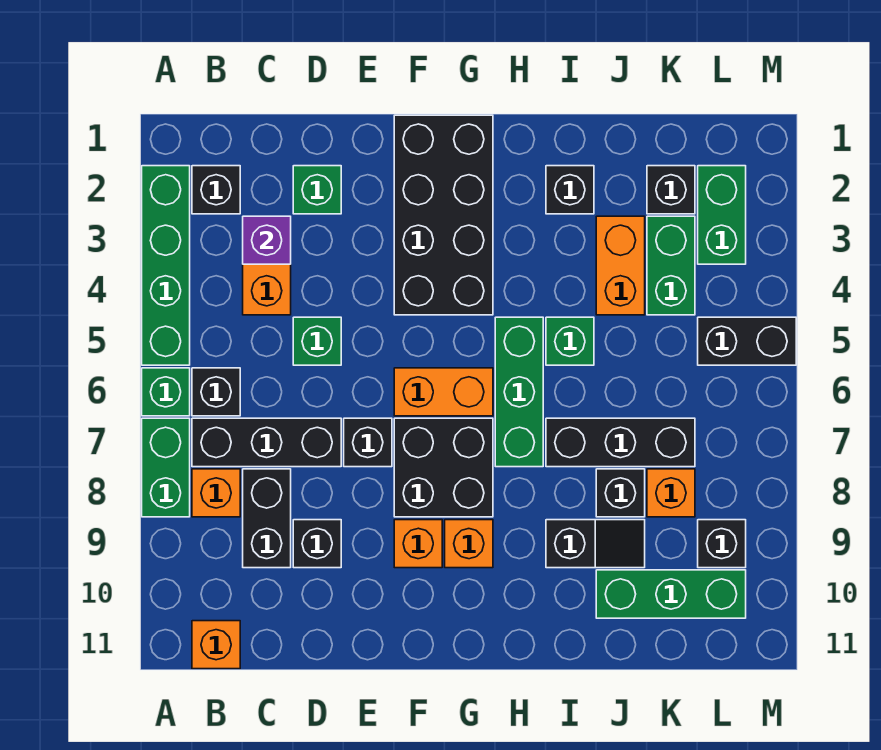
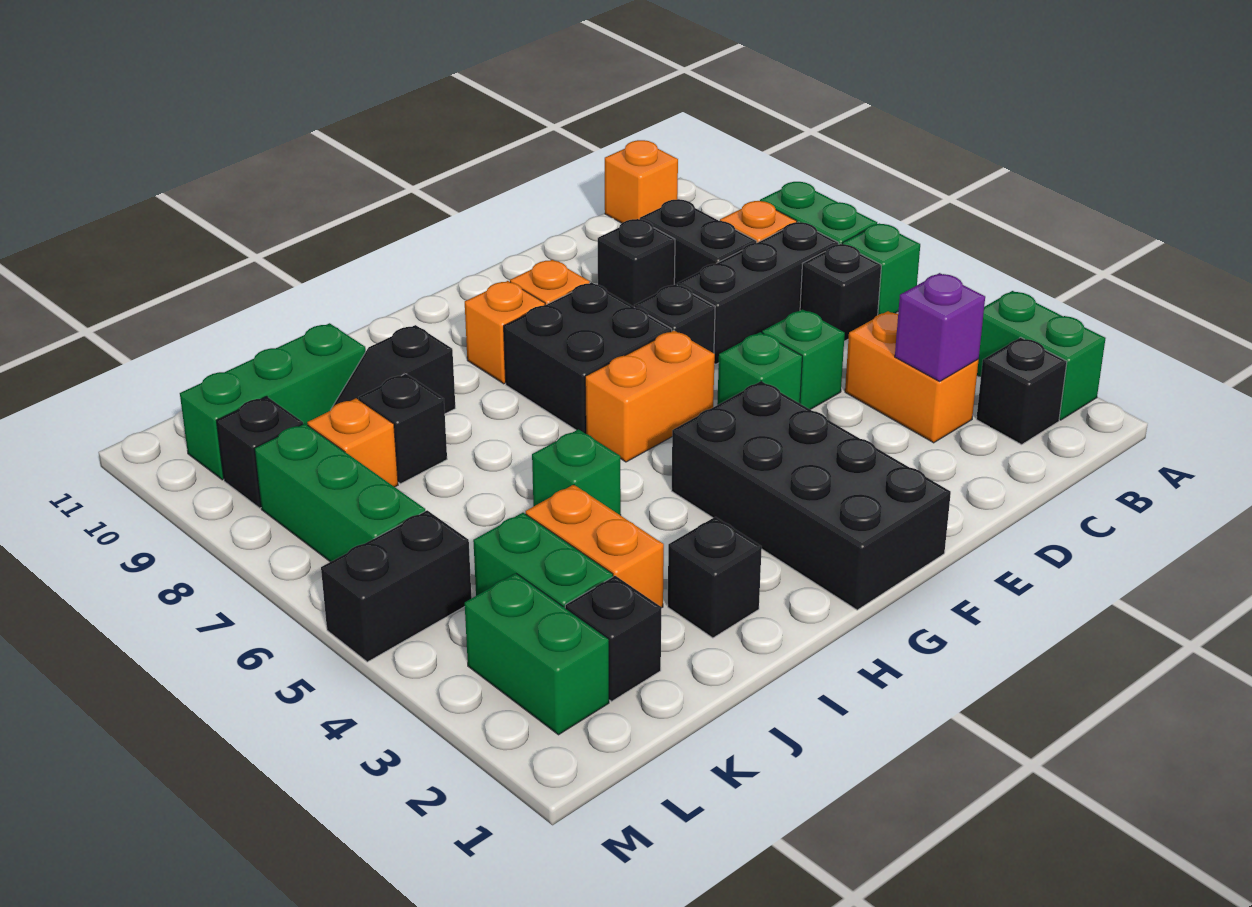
green 1x4 brick [142,166,190,365] -> green 1x2 brick [977,291,1106,420]
green 1x1 brick [293,166,341,214] -> green 1x1 brick moved to [717,332,802,405]
green 1x3 brick [495,317,543,467] -> green 1x3 brick moved to [254,423,425,562]
black 1x3 brick [546,418,695,467] -> none

